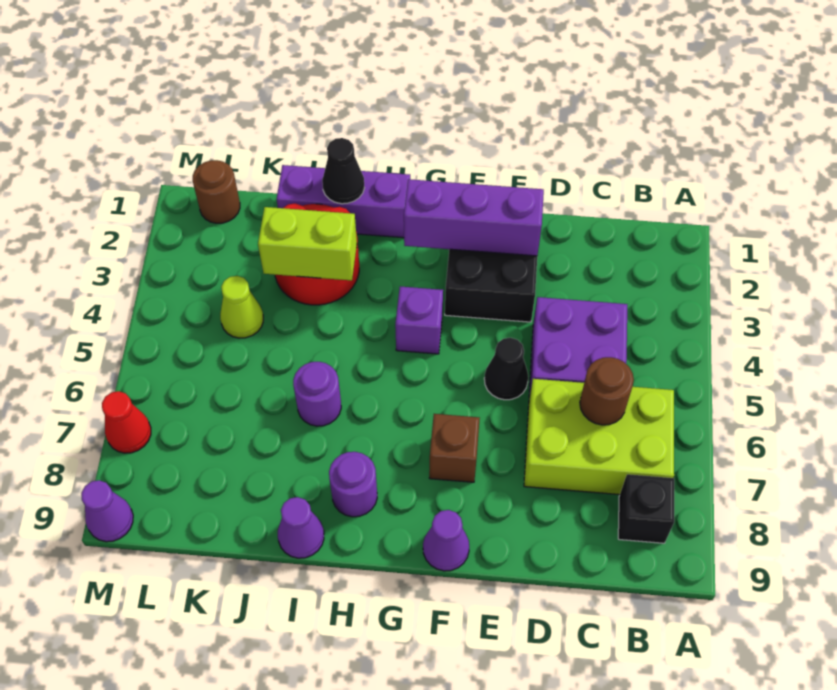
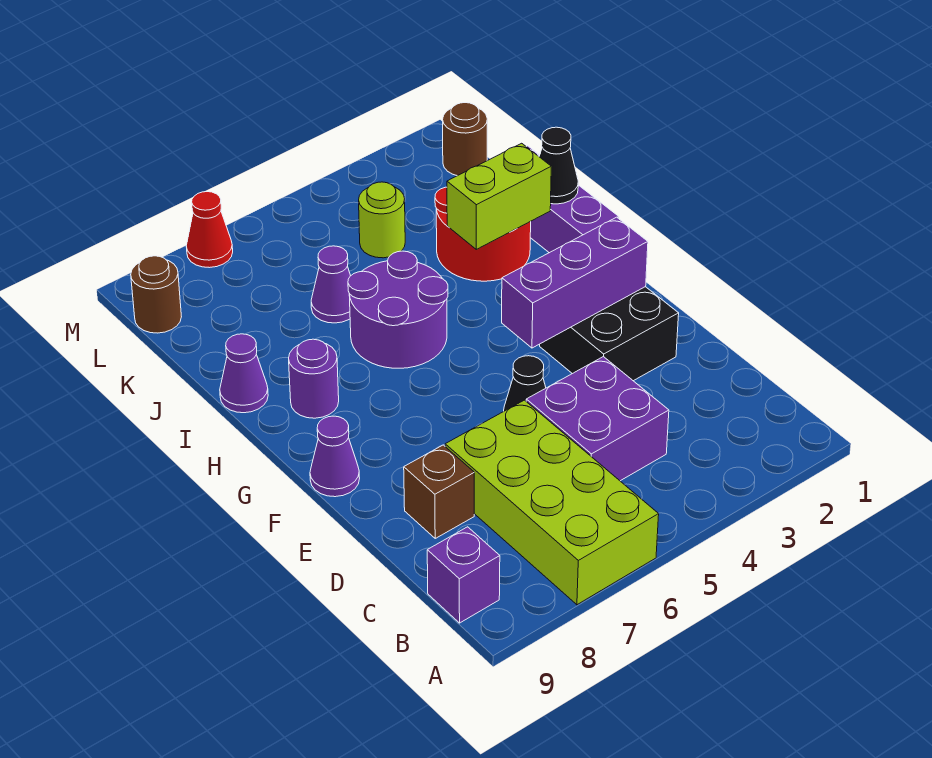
lime 2x3 brick [524,379,674,495] -> lime 2x4 brick [445,400,659,605]
black 1x1 brick [618,474,674,543] -> none
brown 1x1 round brick [580,357,634,425] -> brown 1x1 round brick moved to [131,256,181,333]
purple 1x3 brick [404,179,544,256] -> purple 1x3 brick turned to [502,217,648,348]
brown 1x1 brick [429,414,480,482] -> brown 1x1 brick moved to [404,445,474,538]
purple 1x1 brick [395,286,443,354] -> purple 1x1 brick moved to [427,527,500,623]
lime 1x2 brick [258,207,357,281] -> lime 1x2 brick turned to [447,143,551,249]
purple 1x1 round brick [293,362,341,426] -> purple 2x2 round brick [348,251,448,368]
lime 1x1 cone [220,276,263,338] -> lime 1x1 round brick [359,182,405,258]
purple 1x1 cone [81,480,133,542] -> purple 1x1 cone moved to [311,246,350,323]

